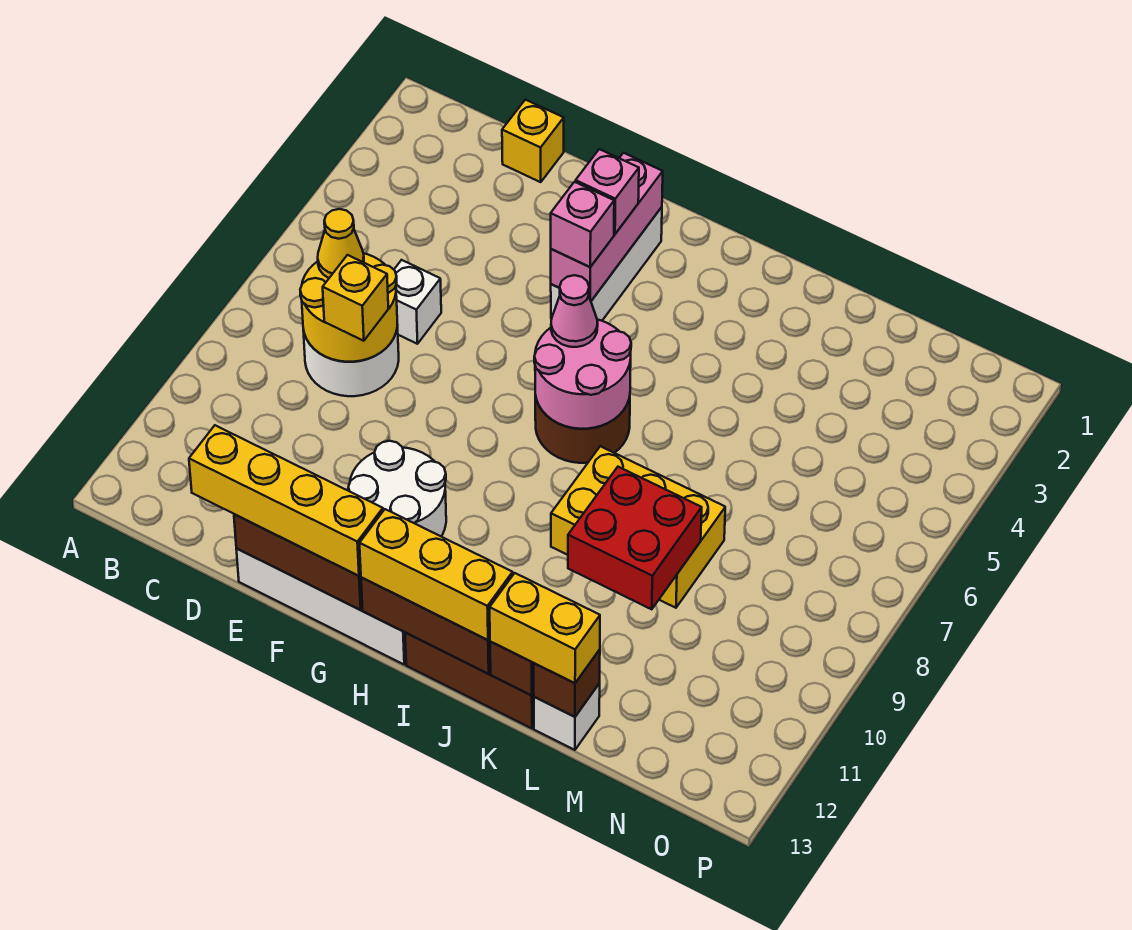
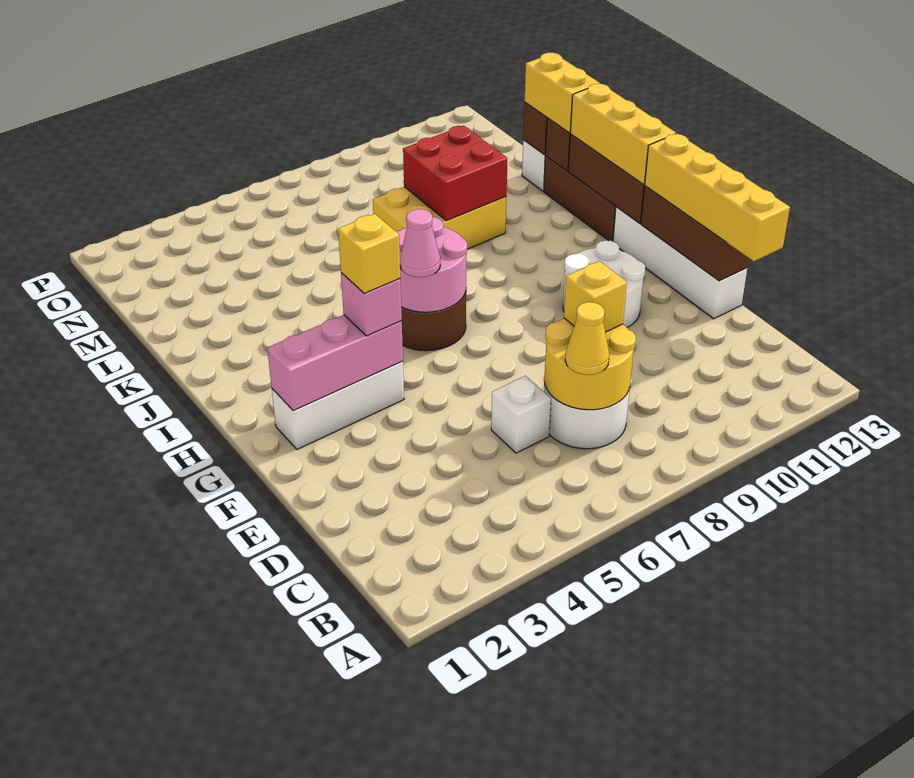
yellow 1x1 brick [502,100,564,182] -> yellow 1x1 brick moved to [338,214,400,293]
pink 1x1 brick [576,149,639,234] -> none
yellow 2x3 brick [551,446,725,608] -> yellow 2x3 brick turned to [373,187,506,249]

